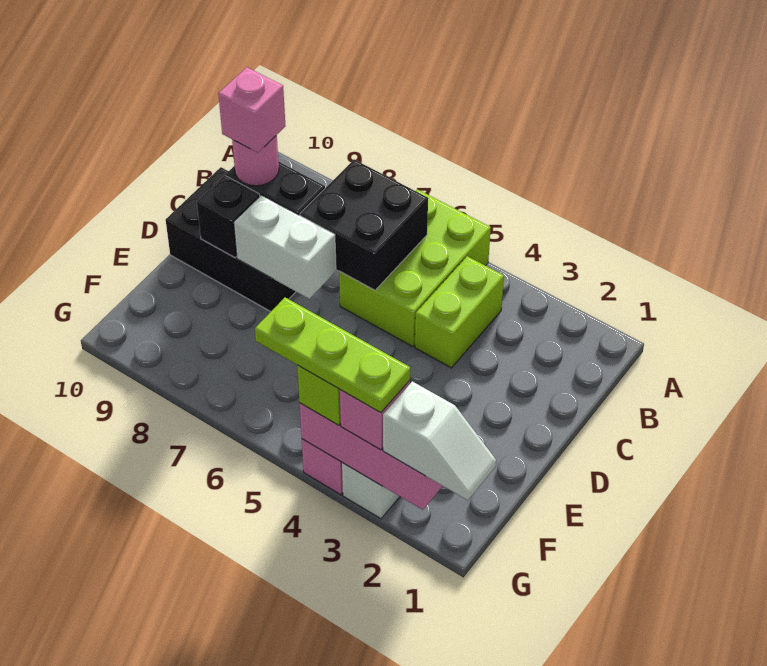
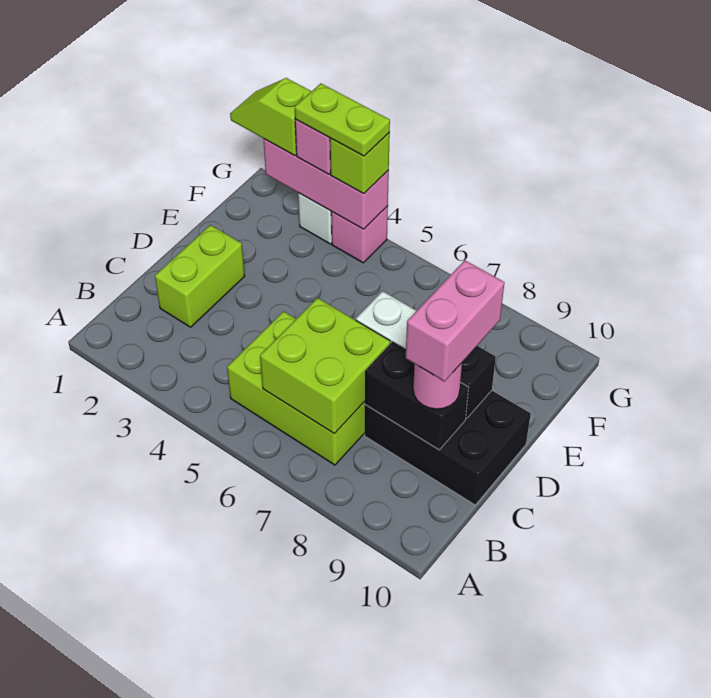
lime 2x3 brick [339,190,491,347] -> lime 2x3 brick turned to [227,311,365,465]
lime 1x2 brick [415,256,504,368] -> lime 1x2 brick moved to [155,225,245,327]
black 2x2 brick [300,160,428,290] -> lime 2x2 brick [260,298,390,434]
pink 1x1 brick [218,67,285,153] -> pink 1x2 brick [406,260,504,381]
white 1x2 slope [383,381,496,500] -> lime 1x2 slope [230,78,311,156]
lime 1x3 plate [255,297,410,413] -> lime 1x2 plate [295,83,390,156]

